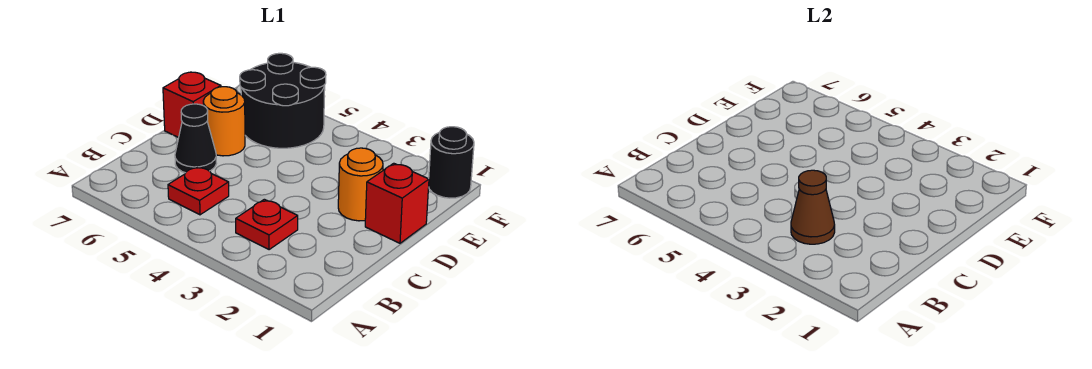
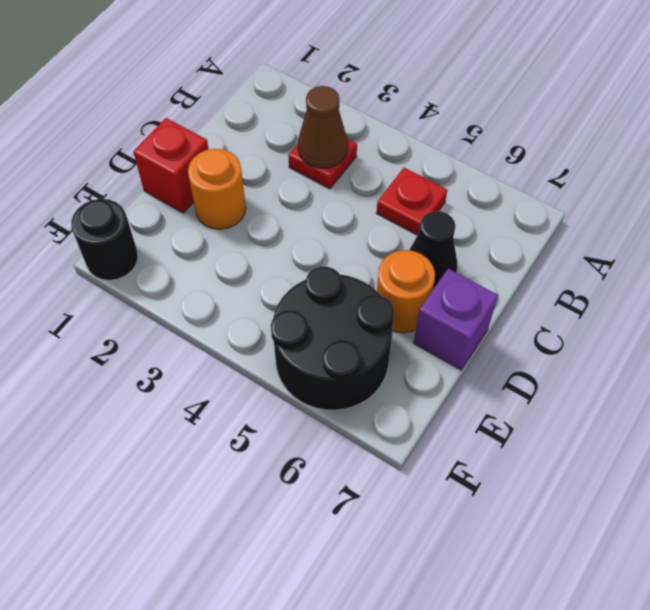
red 1x1 brick [163,72,221,138] -> purple 1x1 brick [414,269,498,370]

